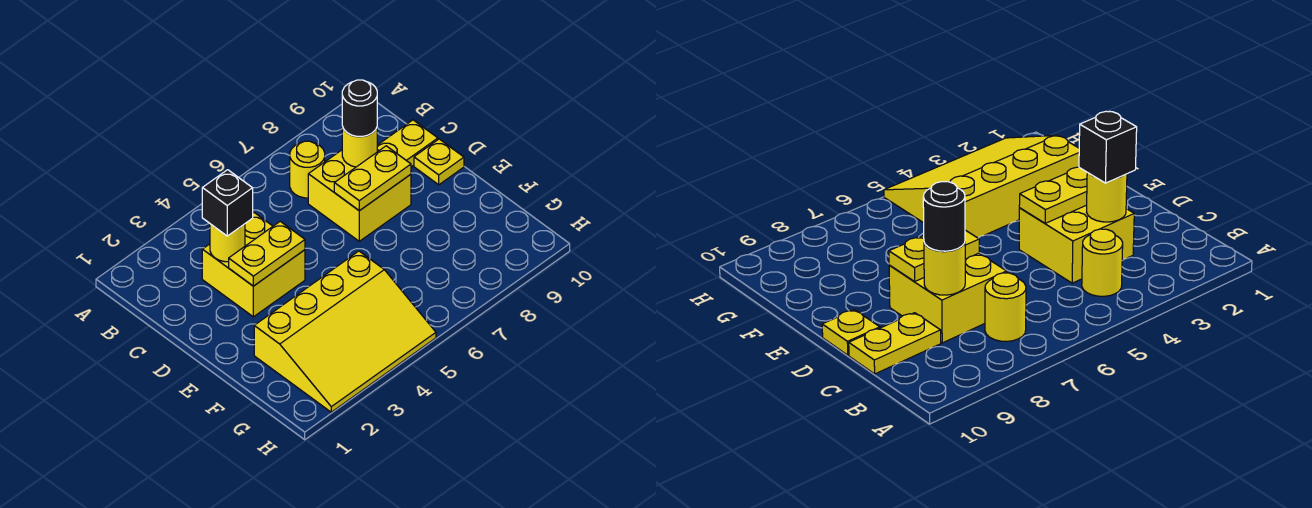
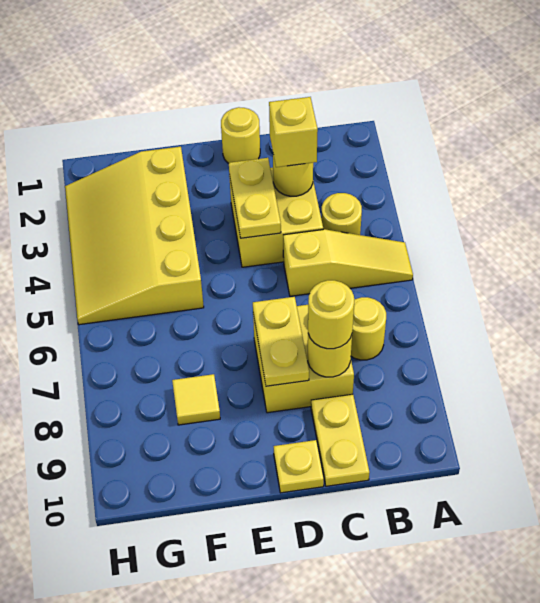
none -> yellow 1x3 slope [283,229,413,296]
black 1x1 brick [202,170,253,236] -> yellow 1x1 brick [269,97,318,167]
black 1x1 round brick [342,80,377,137] -> yellow 1x1 round brick [308,280,354,349]
none -> yellow 1x1 round brick [221,107,260,164]
none -> yellow 1x1 tile [172,374,220,425]

